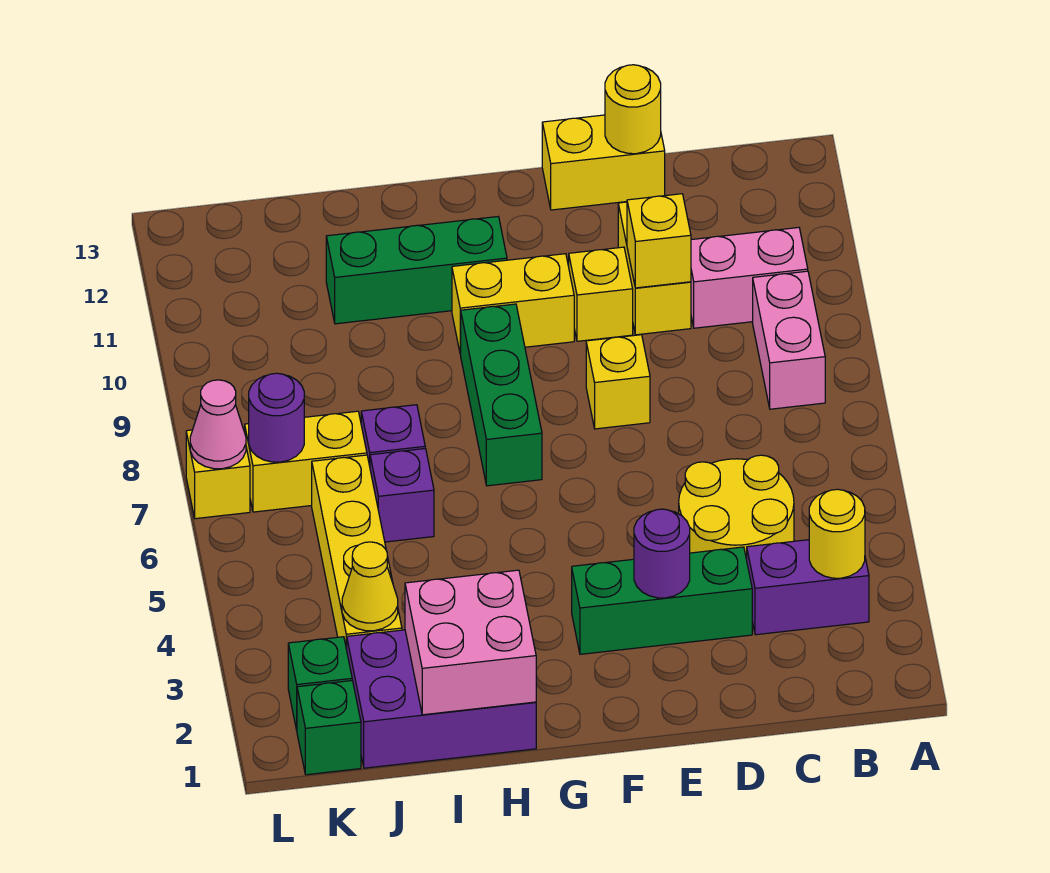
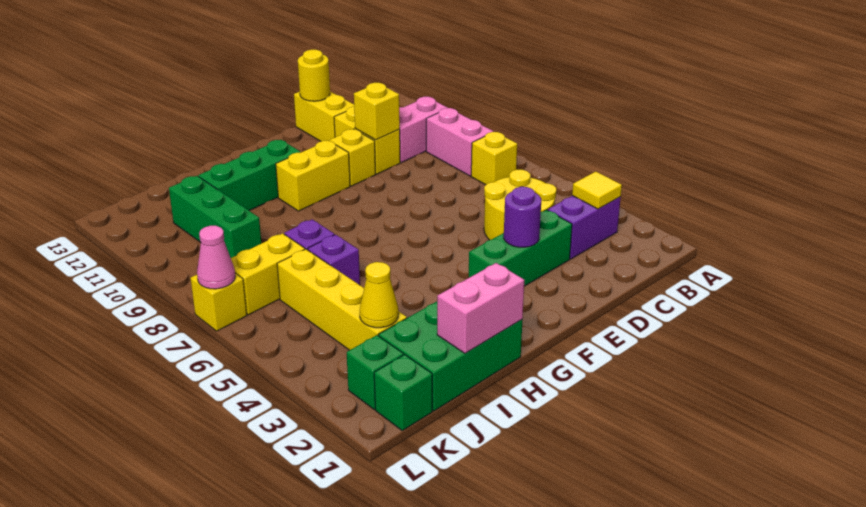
yellow 1x1 round brick [809,489,865,578] -> yellow 1x1 tile [572,172,622,209]
yellow 1x2 brick [542,115,665,210] -> yellow 1x2 brick turned to [294,92,354,141]
yellow 1x1 brick [586,335,650,429] -> yellow 1x1 brick moved to [471,132,517,185]
green 1x3 brick [460,304,542,486] -> green 1x3 brick moved to [169,176,261,258]
purple 2x3 brick [347,630,536,768] -> green 2x3 brick [379,302,522,411]
pink 2x2 brick [405,570,536,715] -> pink 1x2 brick [437,263,524,353]
purple 1x1 round brick [249,373,304,462] -> none

